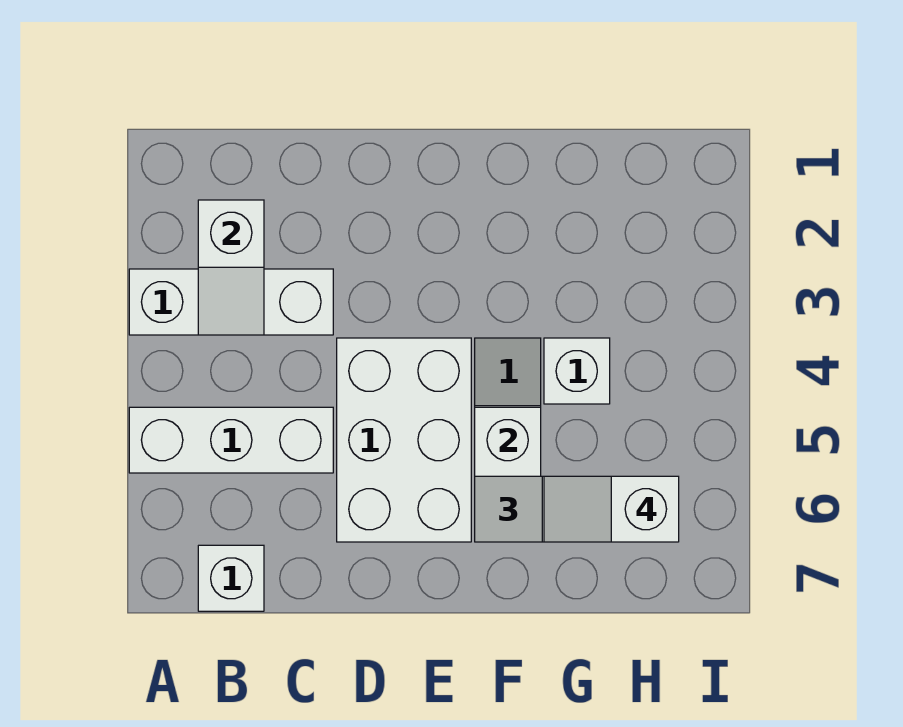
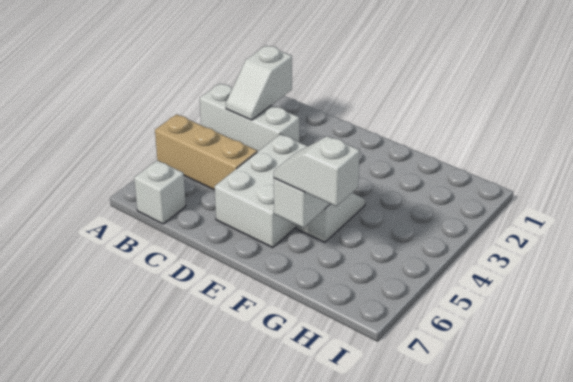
white 1x3 brick [129,407,333,473] -> tan 1x3 brick [155,114,257,190]
white 1x1 brick [544,338,610,404] -> none
white 1x2 slope [544,476,679,542] -> none

